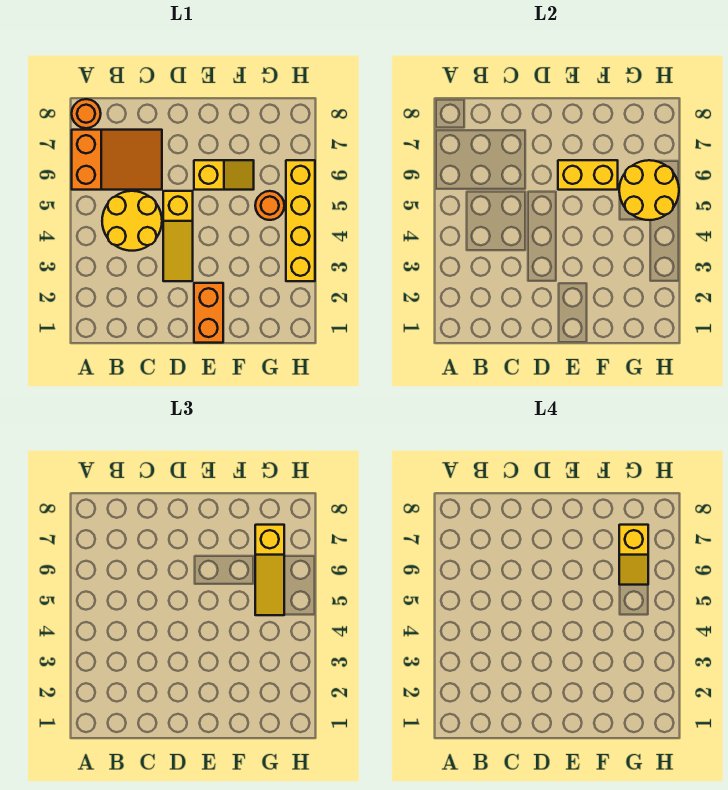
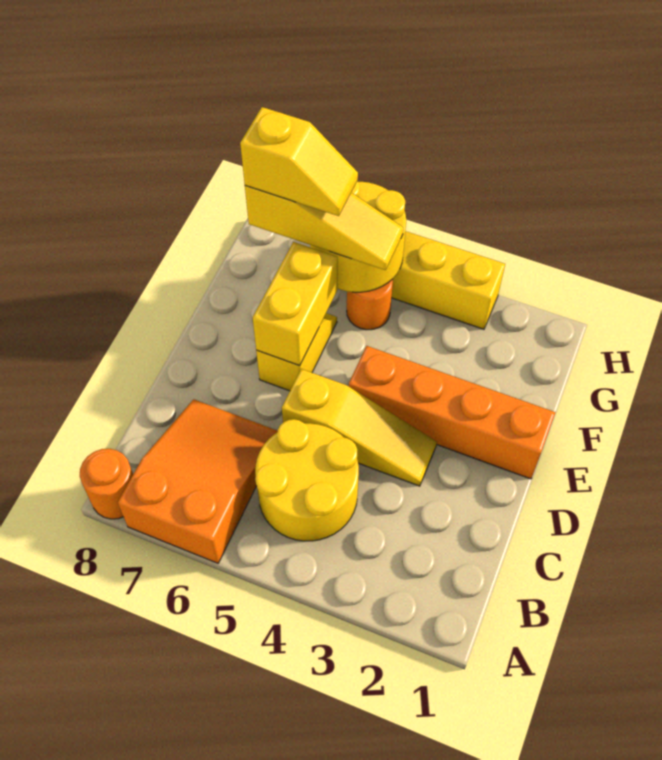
orange 1x2 brick [194,283,223,343] -> orange 1x4 brick [349,346,556,479]

